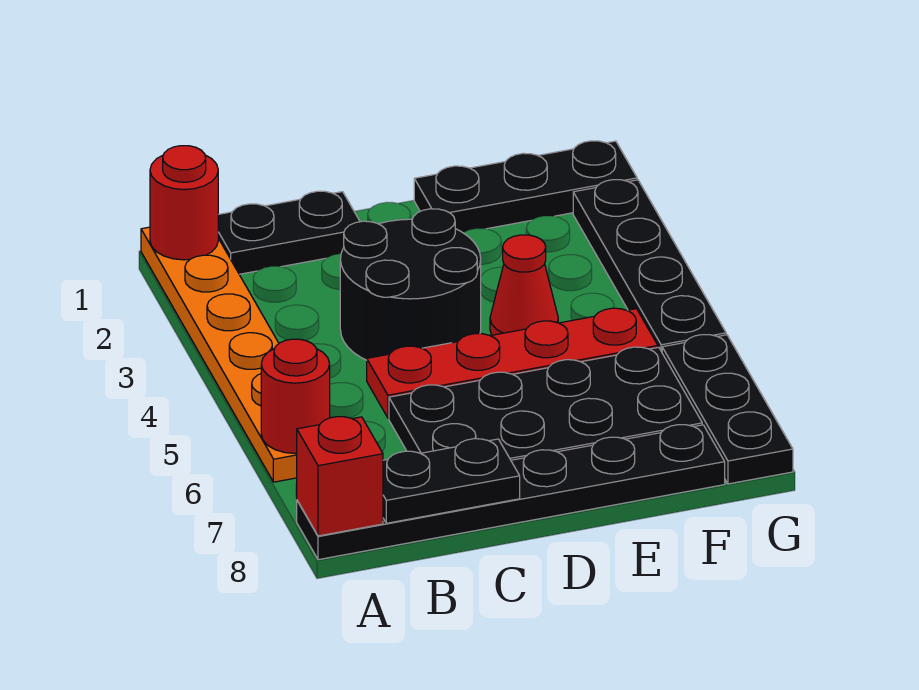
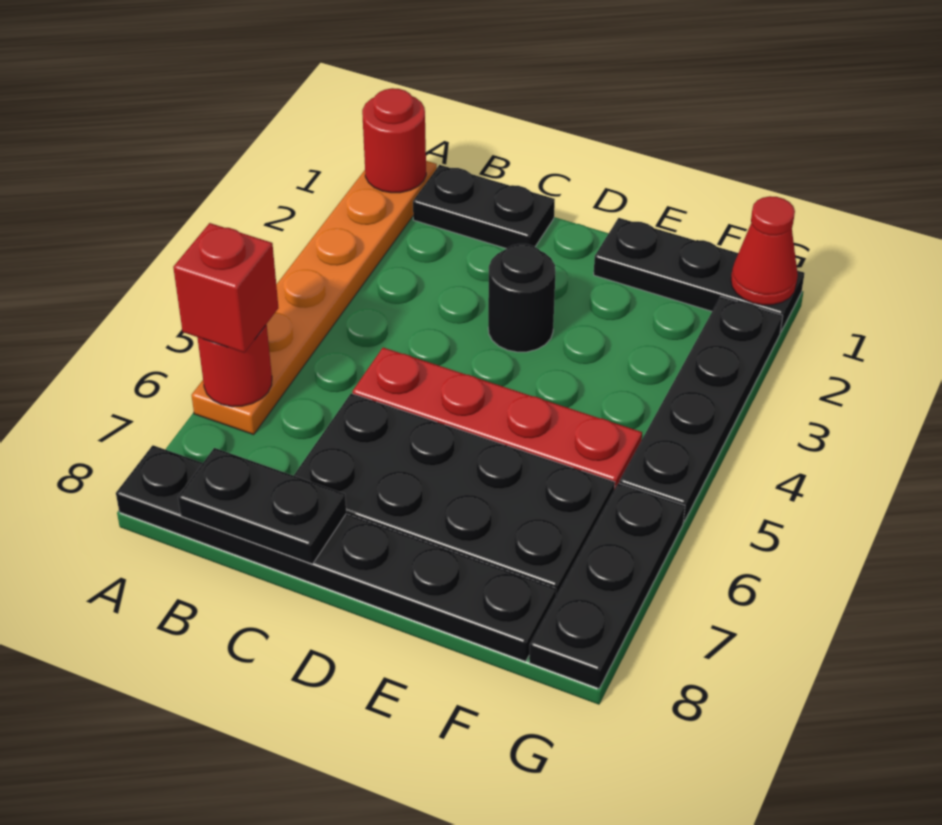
red 1x1 brick [297,417,383,536] -> red 1x1 brick moved to [173,223,278,353]
black 2x2 round brick [340,209,481,360] -> black 1x1 round brick [488,244,556,352]
red 1x1 cone [490,235,558,335] -> red 1x1 cone moved to [731,196,798,305]

